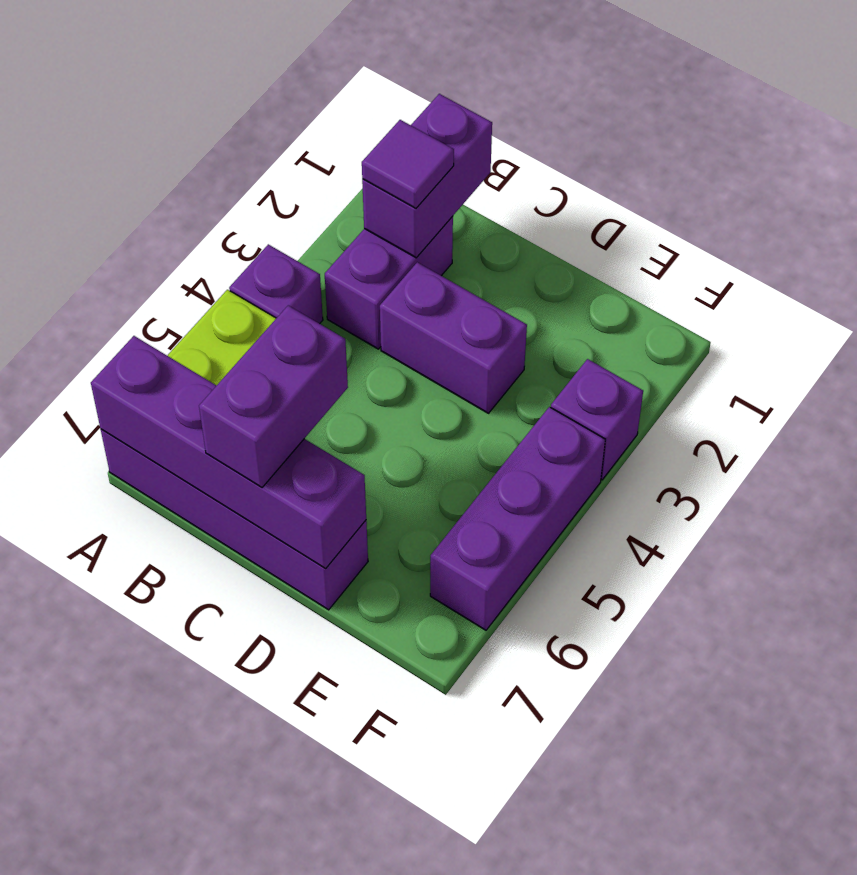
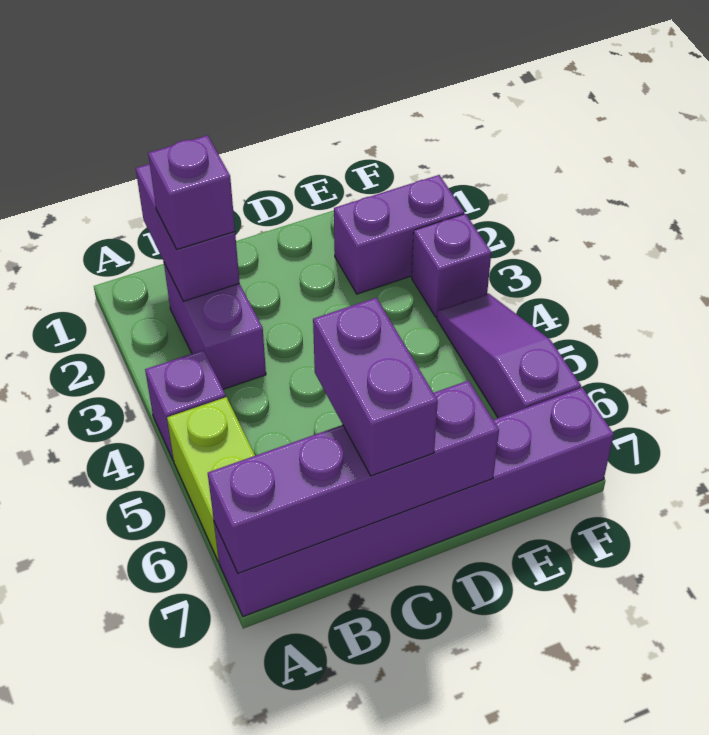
purple 1x4 brick [101,429,368,610] -> purple 1x6 brick [214,388,614,616]
purple 1x1 tile [362,120,454,208] -> purple 1x1 brick [148,135,235,249]
purple 1x2 brick [380,262,527,413] -> purple 1x2 brick moved to [334,175,464,294]
purple 1x3 brick [430,407,605,630] -> purple 1x3 slope [437,294,581,418]

